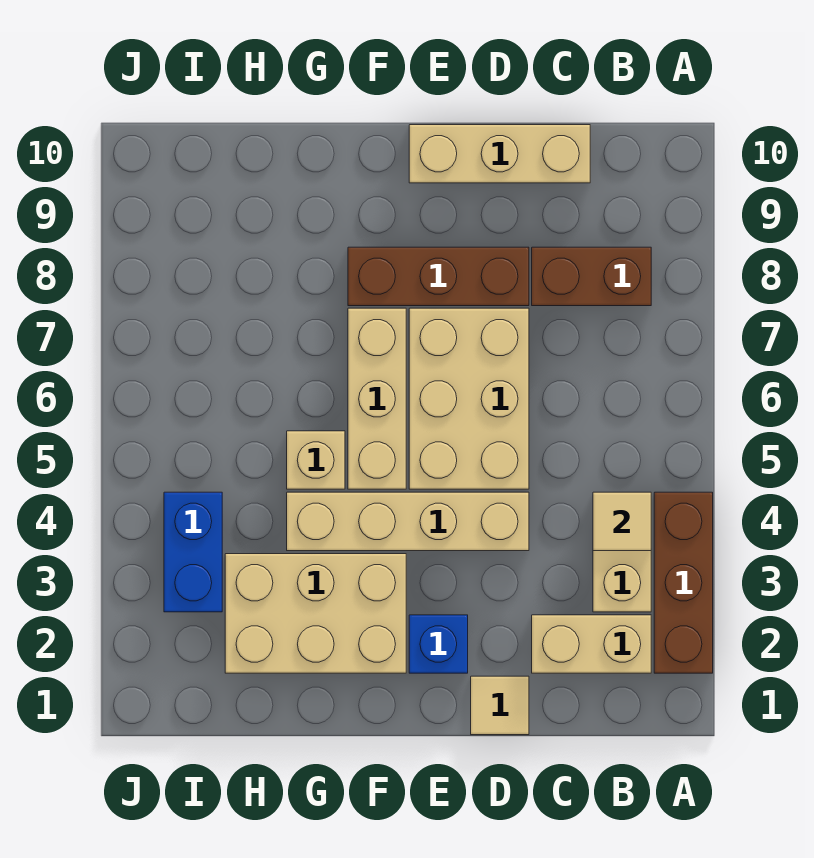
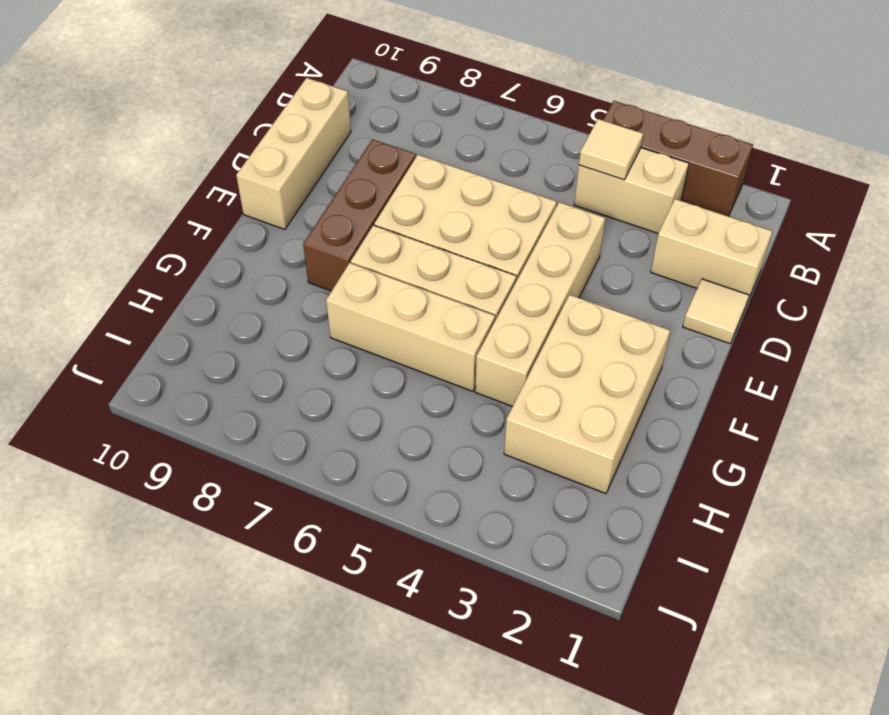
tan 1x2 brick [532,615,651,673] -> tan 1x2 brick turned to [651,199,772,302]
brown 1x2 brick [532,247,651,306] -> none
blue 1x1 brick [409,615,468,673] -> none
tan 1x1 brick [287,431,345,489] -> tan 1x3 brick [326,263,495,391]
blue 1x2 brick [164,492,222,612] -> none

